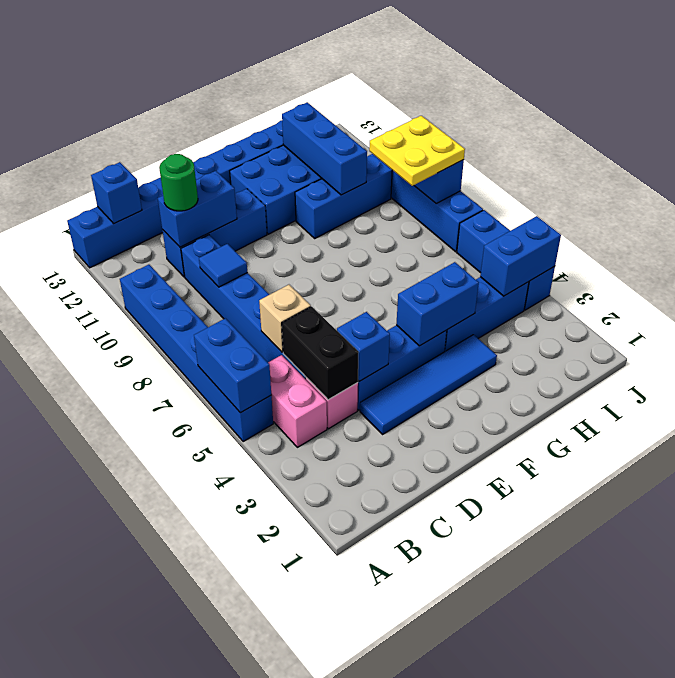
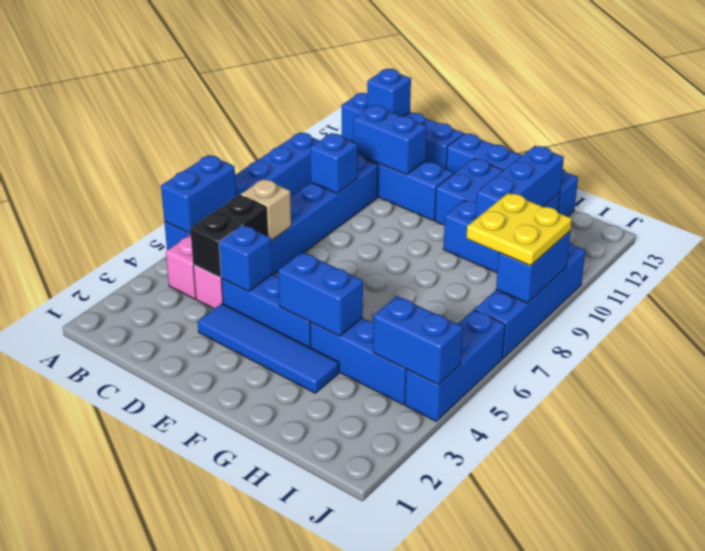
blue 1x1 tile [199,244,247,287] -> blue 1x1 brick [310,133,357,193]
green 1x1 round brick [159,154,198,211] -> none

